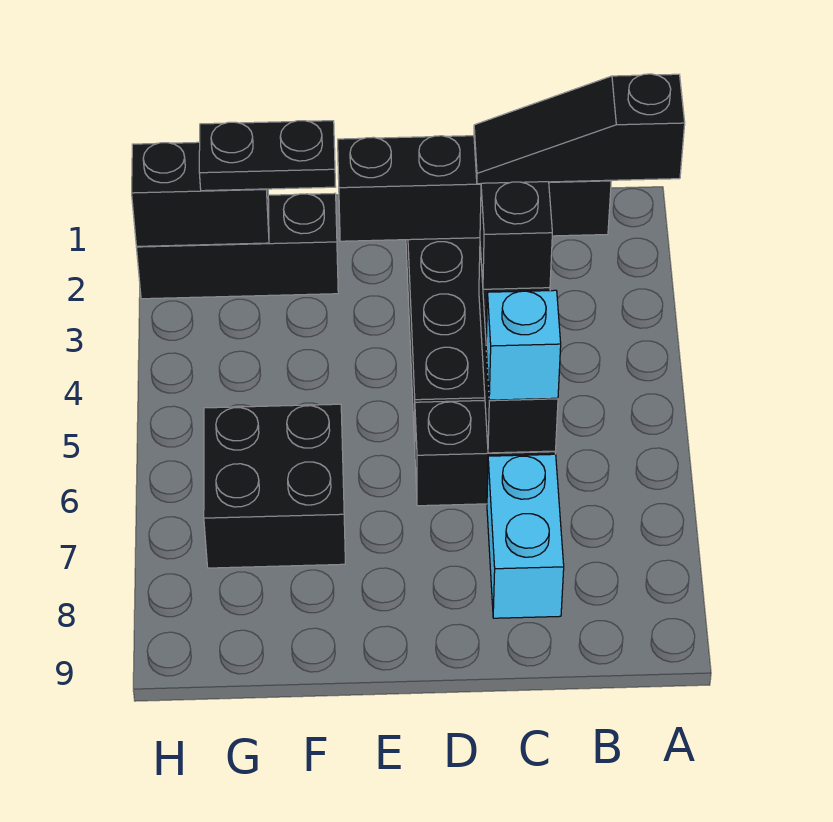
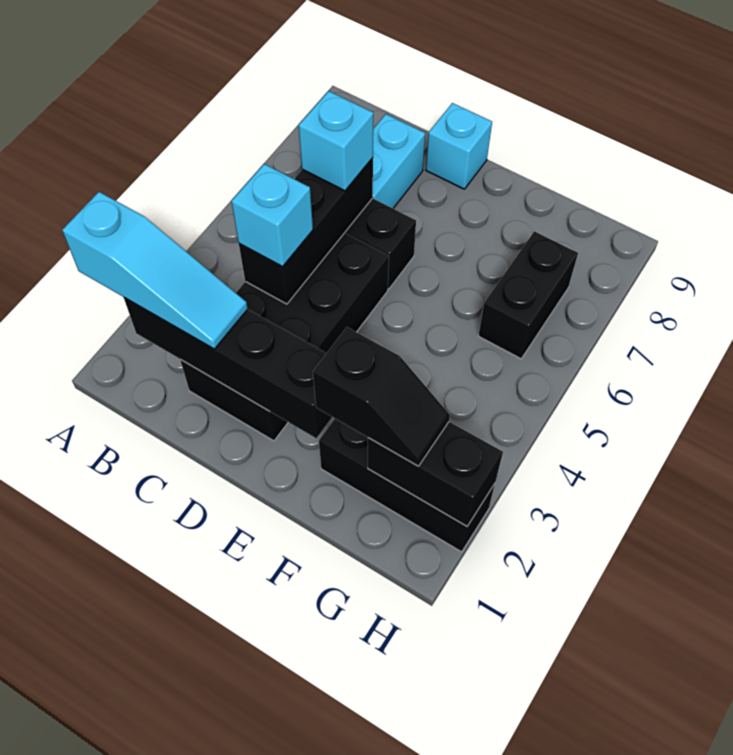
black 1x3 slope [474,74,685,184] -> cyan 1x3 slope [62,192,248,349]
black 1x1 brick [480,182,552,289] -> cyan 1x1 brick [231,164,313,266]
none -> cyan 1x1 brick [426,103,492,189]
black 1x2 plate [199,121,336,191] -> black 1x2 slope [313,327,450,466]
black 2x2 brick [204,404,345,568] -> black 1x2 brick [478,231,578,359]

